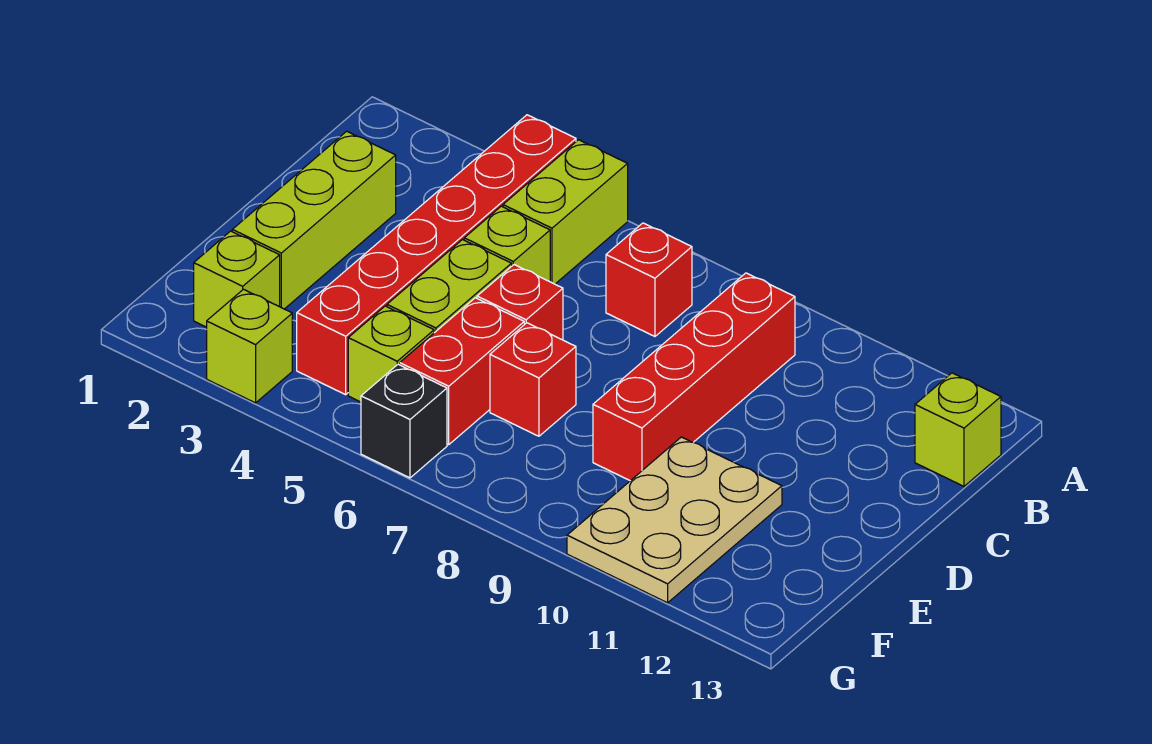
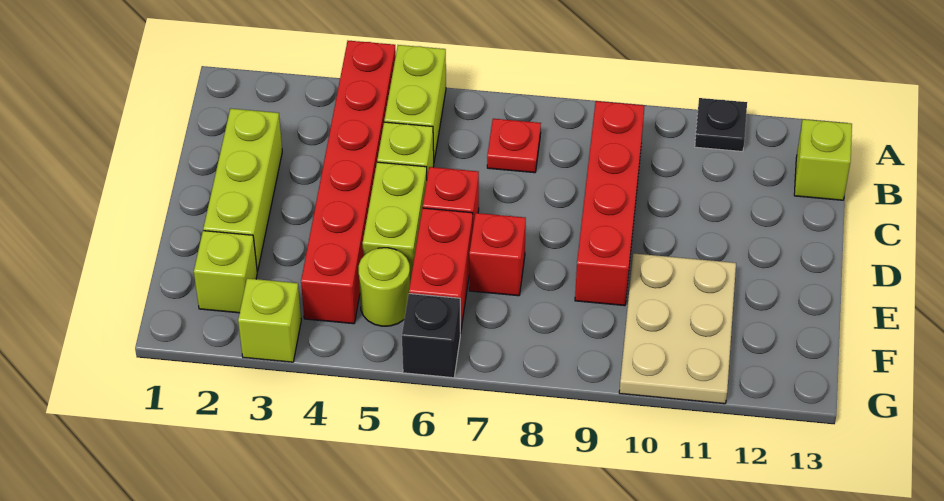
none -> black 1x1 plate [695,98,747,152]
red 1x1 brick [606,223,692,336] -> red 1x1 plate [487,119,541,173]
lime 1x1 brick [348,306,434,402] -> lime 1x1 round brick [359,248,410,326]

